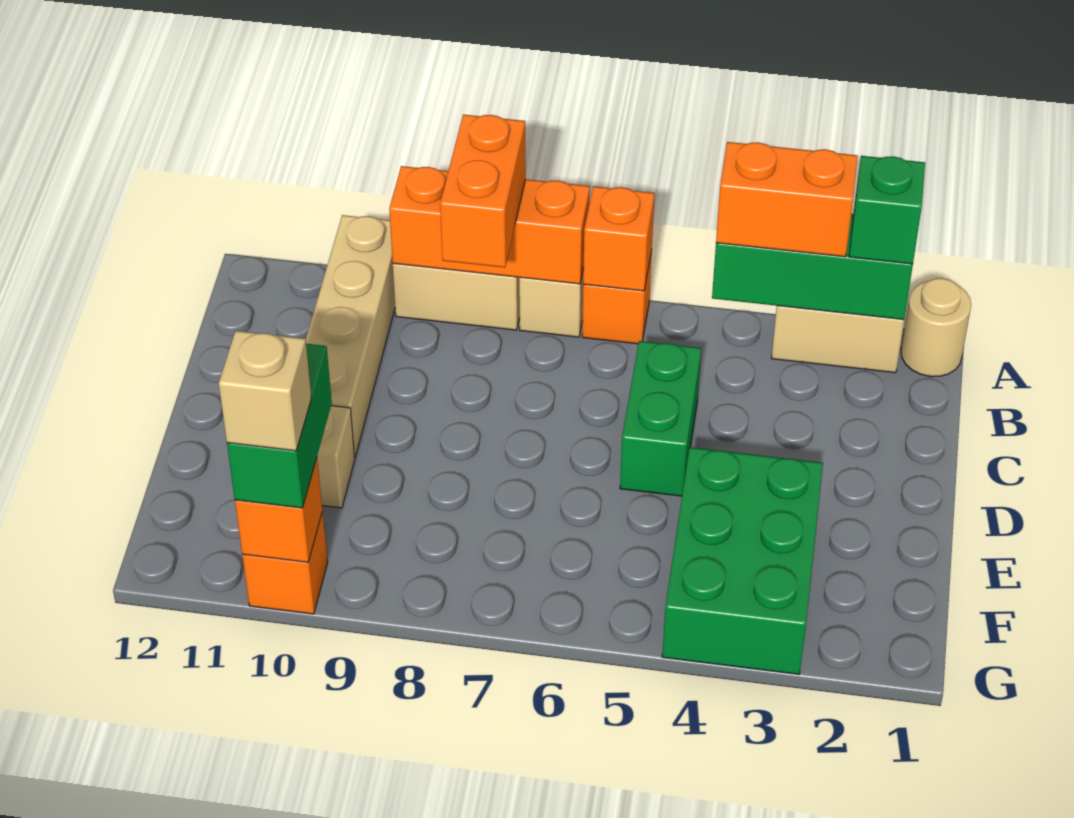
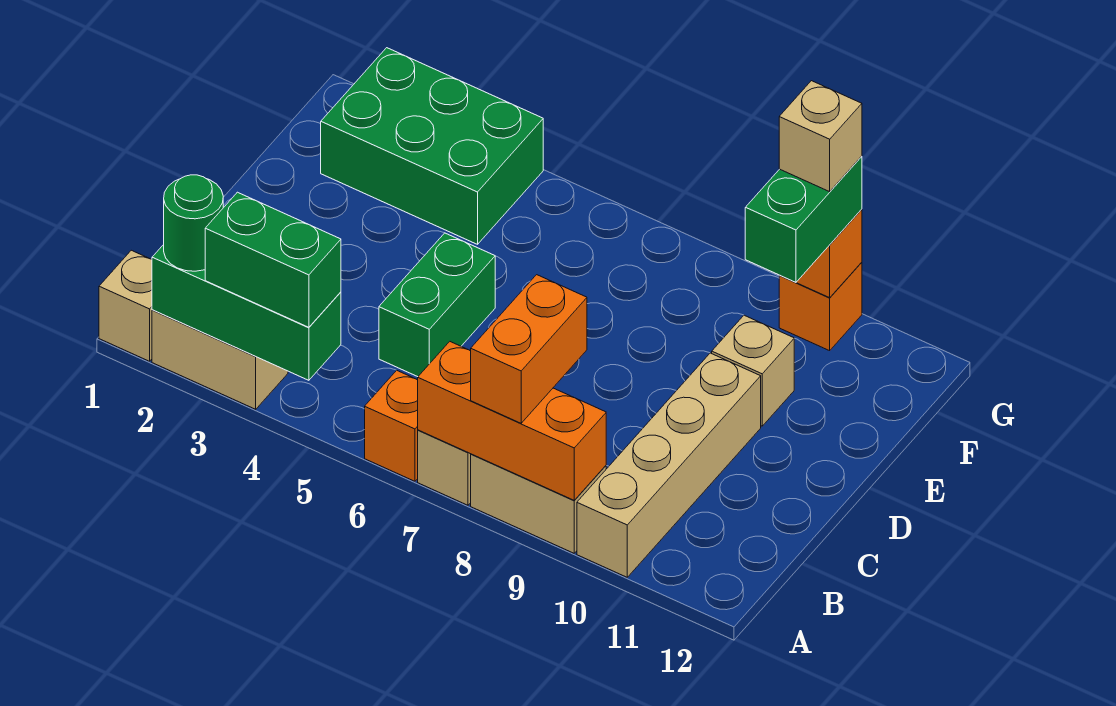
tan 1x1 round brick [901,278,971,377] -> tan 1x1 brick [99,250,152,361]
green 1x1 brick [849,156,925,264] -> green 1x1 round brick [164,175,223,271]
orange 1x2 brick [716,142,858,257] -> green 1x2 brick [205,192,341,327]
orange 1x1 brick [583,186,654,291] -> none
green 2x3 brick [662,447,823,674] -> green 2x3 brick turned to [321,48,543,244]

